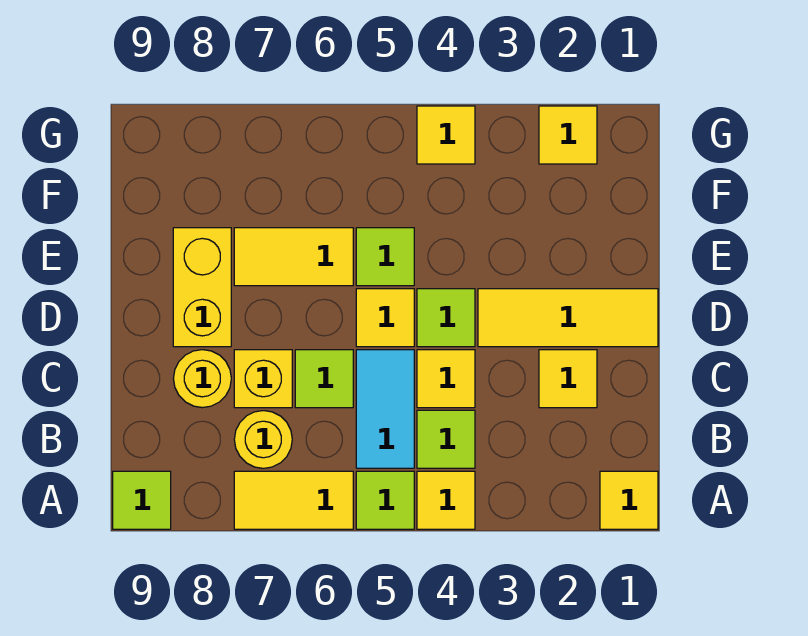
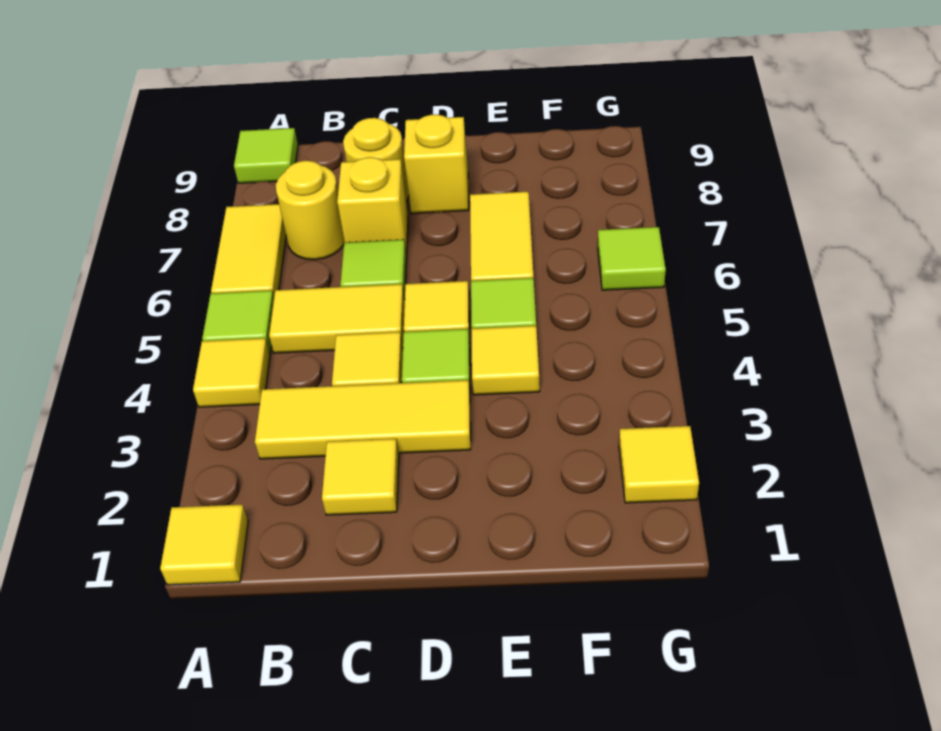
lime 1x1 tile [417,410,475,468] -> lime 1x1 tile moved to [598,227,666,290]
cyan 1x2 tile [356,350,414,468] -> yellow 1x2 tile [269,284,405,353]
yellow 1x3 tile [478,289,658,347] -> yellow 1x3 tile turned to [255,380,471,459]
yellow 1x2 brick [173,228,231,347] -> yellow 1x1 brick [404,114,469,214]
yellow 1x1 tile [417,106,475,164] -> yellow 1x1 tile moved to [471,326,540,395]

